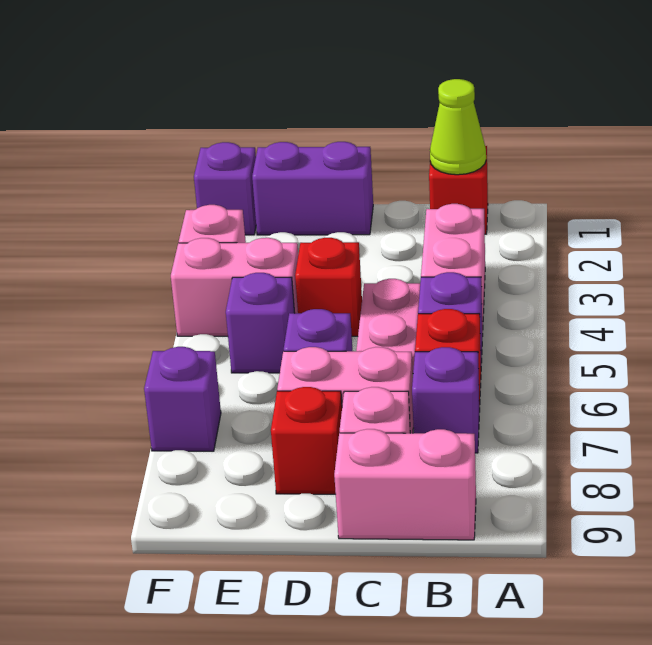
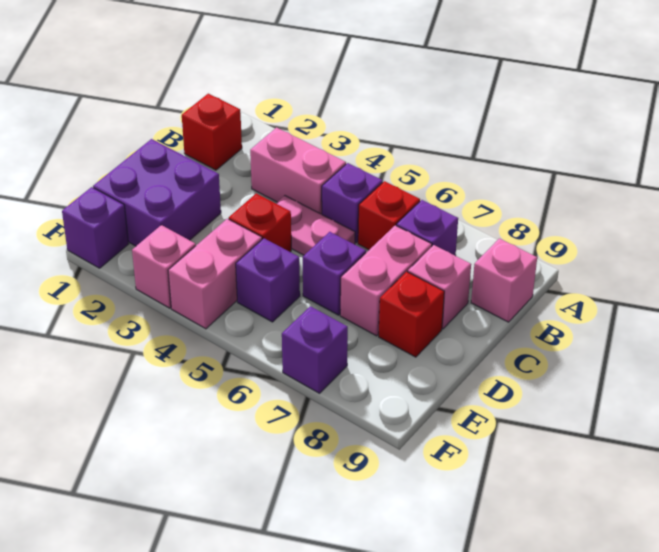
lime 1x1 cone [430,79,486,175] -> none
pink 1x2 brick [334,429,476,540] -> pink 1x1 brick [471,238,537,322]
purple 1x2 brick [252,142,373,235] -> purple 2x2 brick [93,139,221,246]

